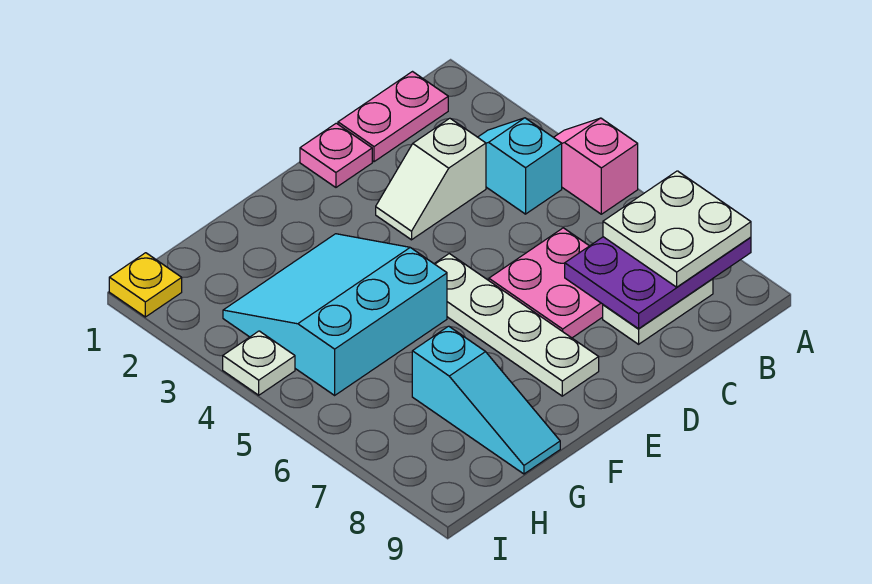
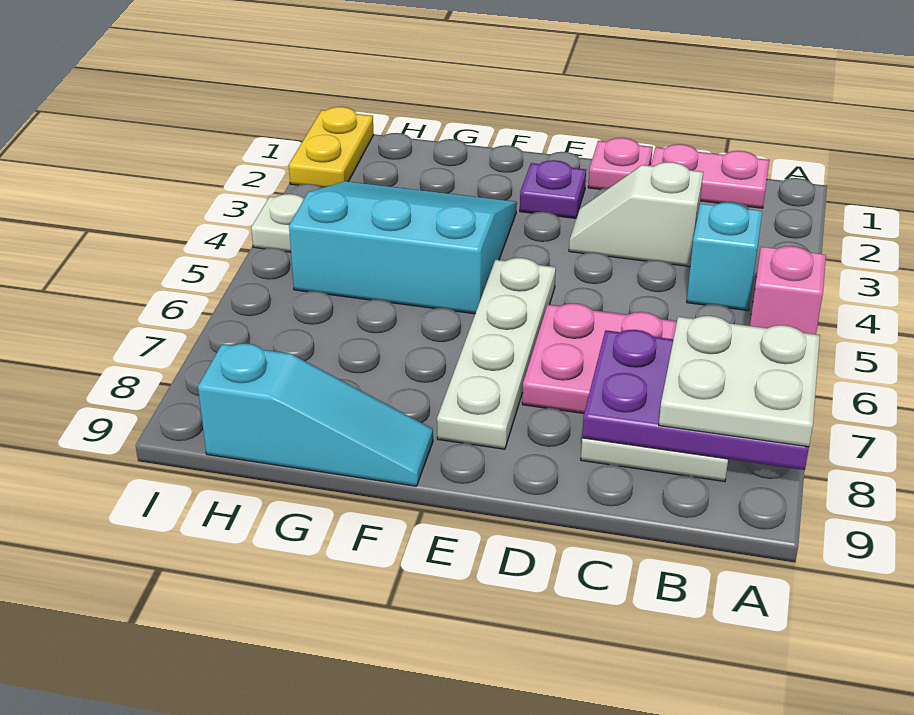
none -> purple 1x1 plate [520,160,586,218]
cyan 1x3 slope [412,326,560,474] -> cyan 1x3 slope turned to [198,343,433,486]
yellow 1x1 plate [109,253,182,317] -> yellow 1x2 plate [289,107,374,188]

